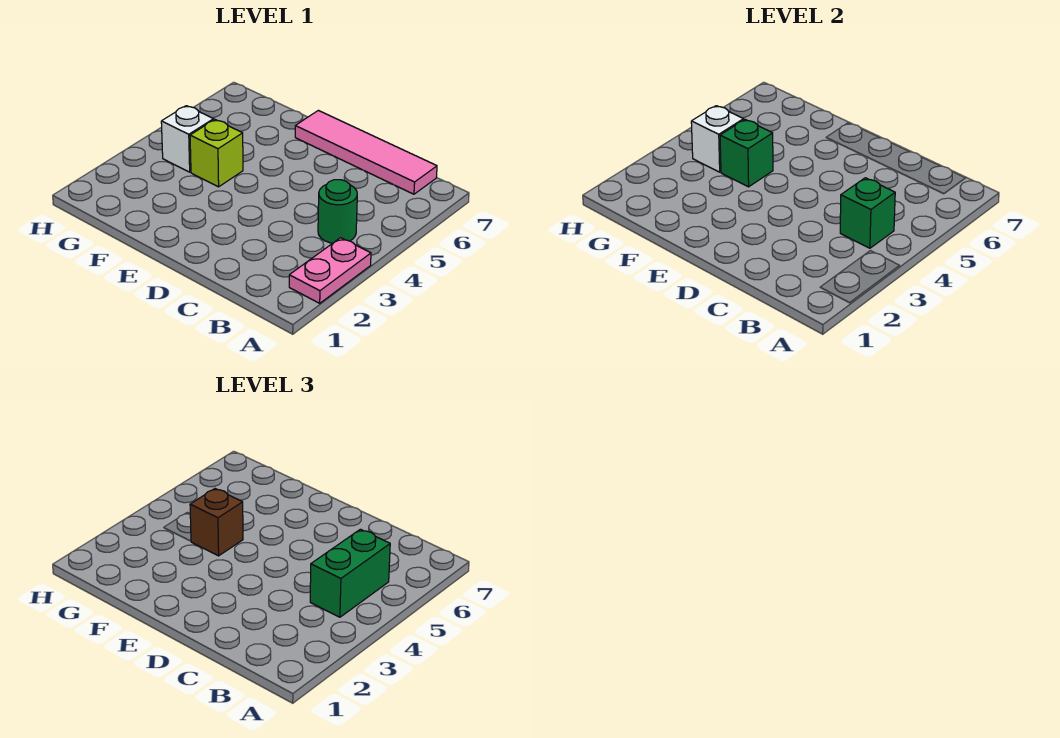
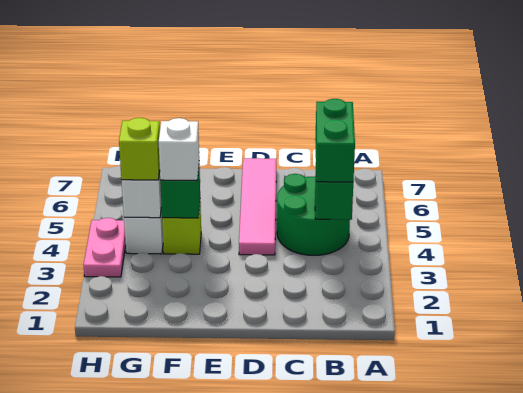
pink 1x2 plate [289,238,371,303] -> pink 1x2 plate moved to [84,218,126,277]
green 1x1 round brick [318,180,357,243] -> green 2x2 round brick [277,174,350,255]
pink 1x4 tile [295,110,437,194] -> pink 1x4 tile turned to [239,158,276,255]
brown 1x1 brick [190,489,243,556] -> white 1x1 brick [159,118,199,181]
none -> lime 1x1 brick [119,118,160,180]

